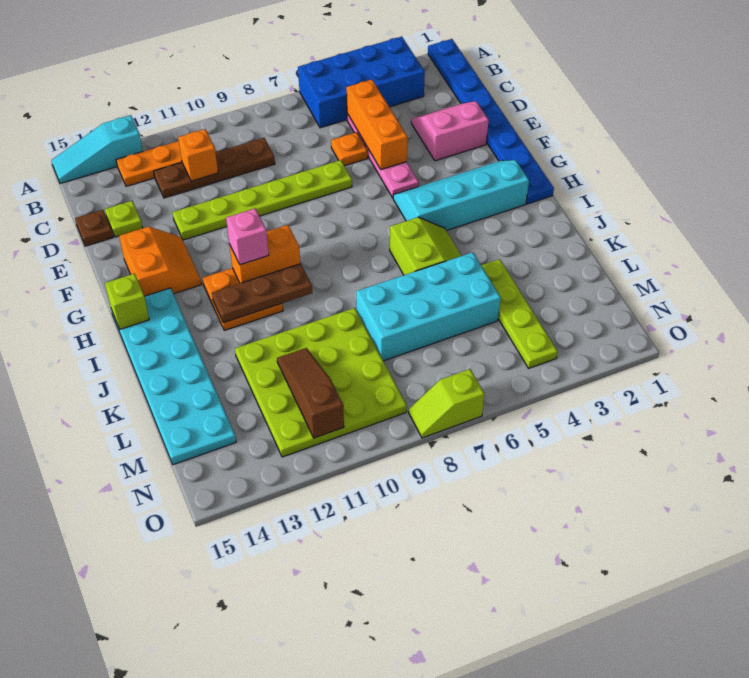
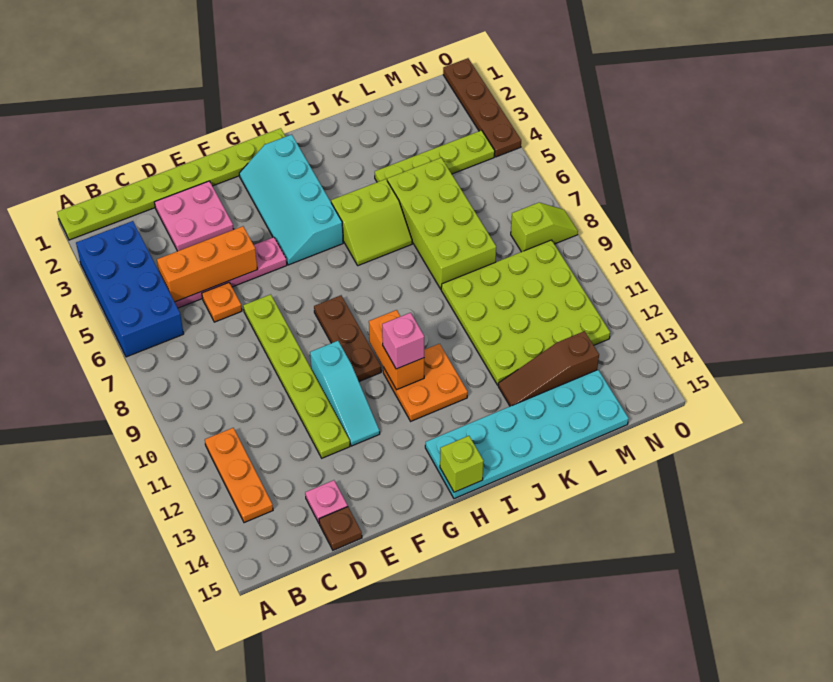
blue 1x8 plate [428,39,554,204] -> lime 1x8 plate [57,128,286,240]
cyan 1x3 slope [51,115,143,184] -> cyan 1x3 slope moved to [310,341,380,446]
brown 1x4 plate [154,138,275,198] -> brown 1x4 plate moved to [443,58,521,157]
orange 1x1 brick [178,129,218,181] -> none
pink 2x2 slope [411,101,489,161] -> pink 2x2 plate [154,181,234,251]
lime 1x1 plate [105,201,143,237] -> pink 1x1 plate [305,480,348,523]
orange 2x2 slope [119,227,202,296] -> none
lime 2x2 slope [390,217,461,275] -> lime 2x2 slope turned to [331,179,412,266]
brown 1x3 plate [212,264,312,323] -> brown 1x3 plate moved to [314,295,381,382]
cyan 2x4 brick [356,252,501,361] -> lime 2x4 brick [387,158,496,289]
brown 1x3 slope [277,348,344,438] -> brown 1x3 slope moved to [498,331,599,406]
lime 1x2 slope [409,369,484,438] -> lime 1x2 slope turned to [511,203,578,252]

